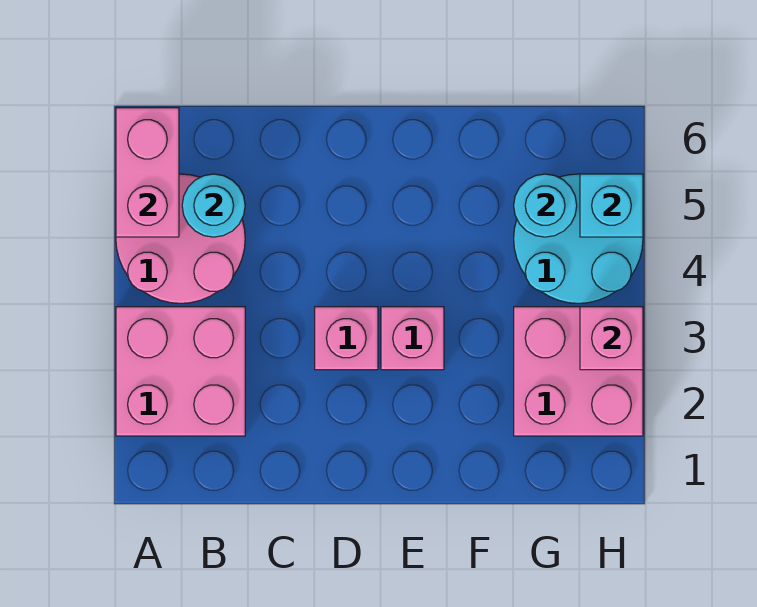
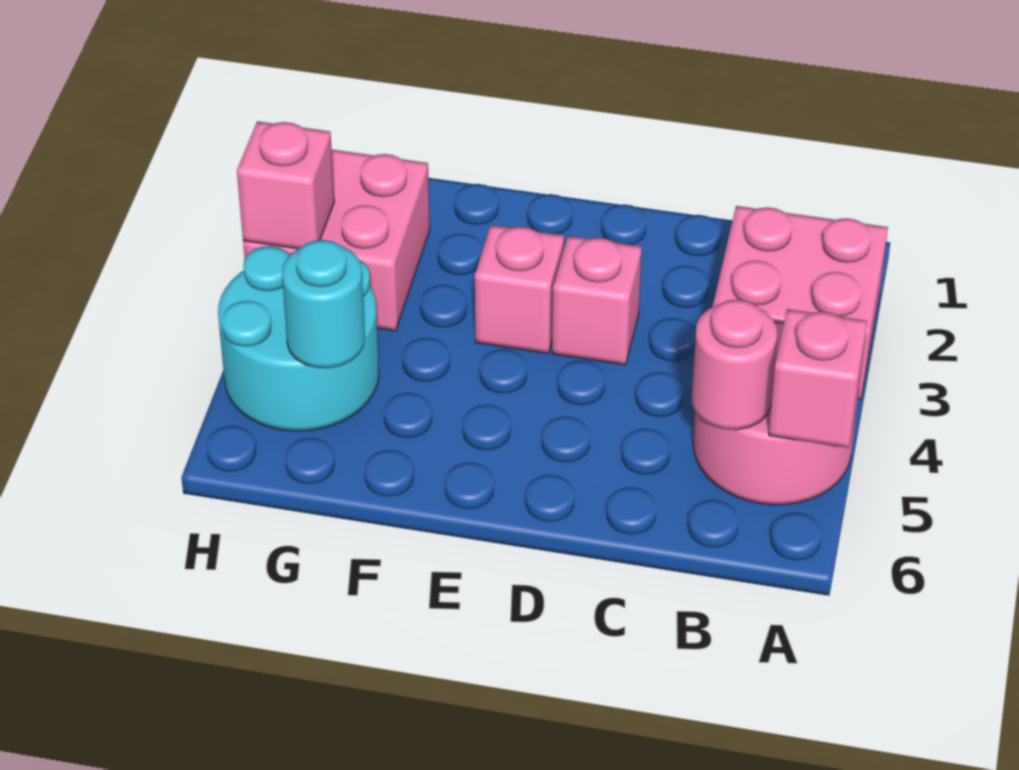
pink 1x2 brick [116,108,179,237] -> pink 1x1 brick [769,309,867,448]
cyan 1x1 round brick [182,174,245,237] -> pink 1x1 round brick [692,300,777,430]
cyan 1x1 brick [580,174,643,237] -> none

